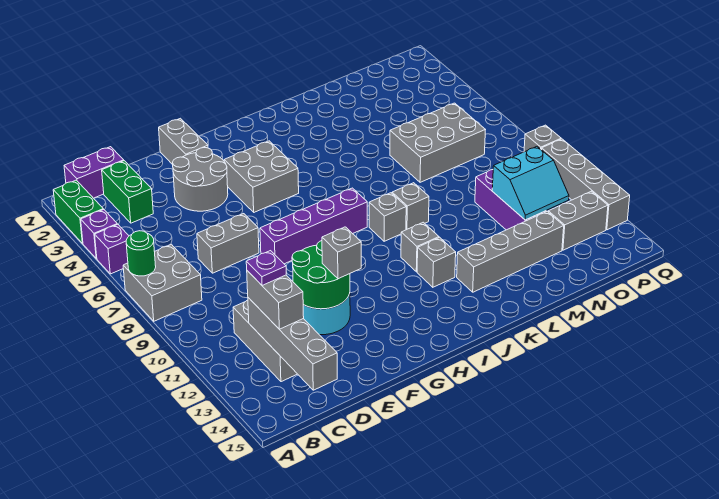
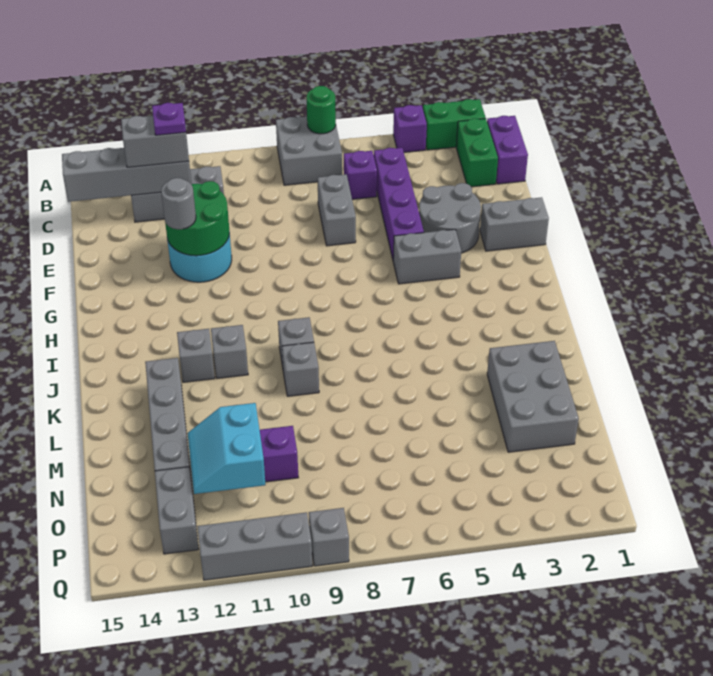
purple 1x1 brick [95,224,129,274] -> purple 1x1 brick moved to [344,151,377,199]
green 1x2 brick [102,161,153,223] -> green 1x2 brick turned to [456,119,498,187]
purple 1x4 brick [260,188,367,264] -> purple 1x4 brick moved to [374,148,424,259]
grey 1x1 brick [322,227,361,279] -> grey 1x1 round brick [161,178,196,229]
grey 2x2 brick [224,141,299,212] -> grey 1x2 brick [393,229,461,284]
grey 2x3 brick [390,103,485,182] -> grey 2x3 brick moved to [487,341,579,452]
grey 1x4 brick [542,139,630,230] -> grey 1x3 brick [197,512,313,580]

